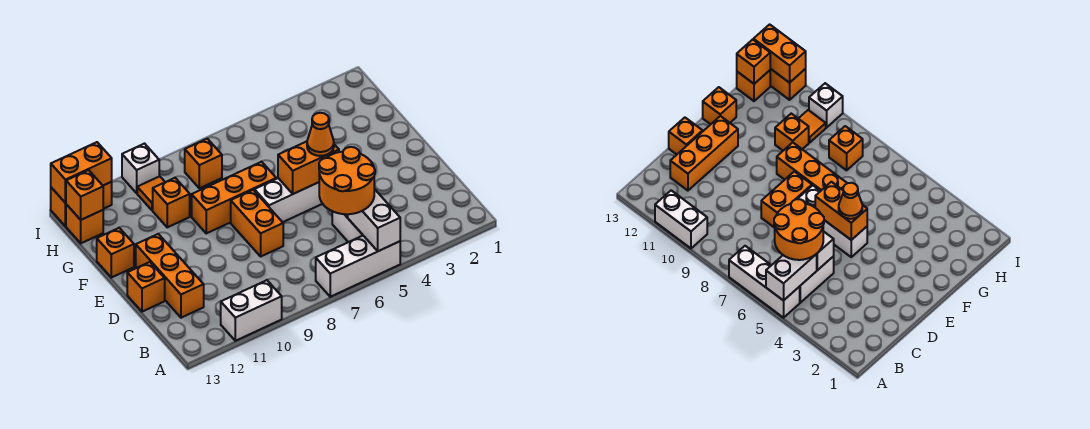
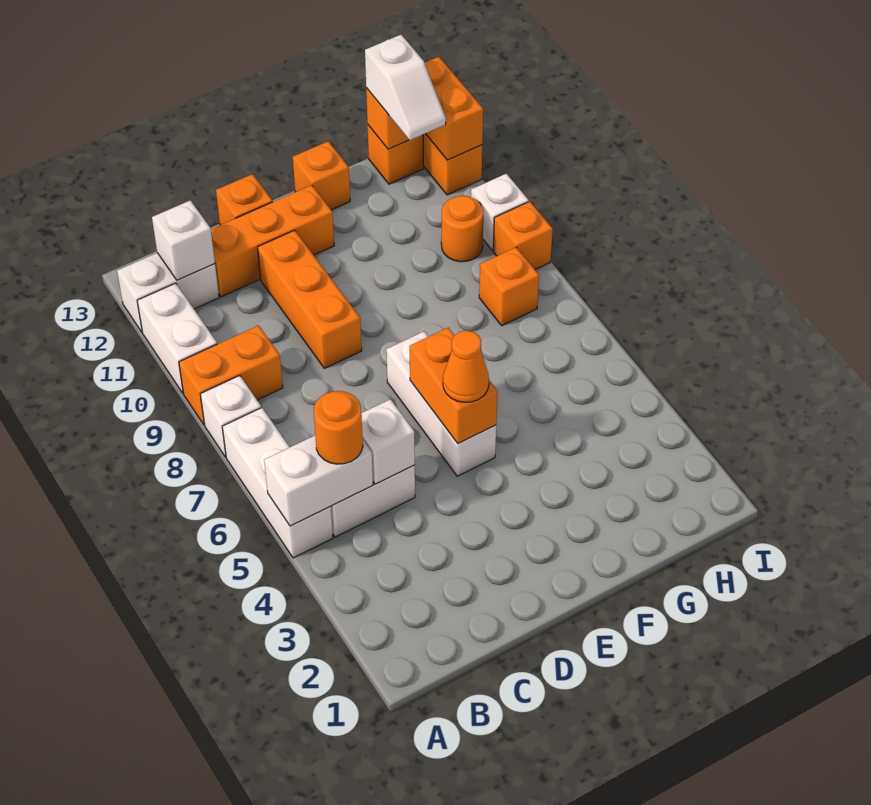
none -> white 1x1 brick [200,376,261,457]
none -> white 1x2 brick [117,253,219,332]
orange 2x2 round brick [319,147,375,214] -> orange 1x1 round brick [314,391,363,464]
none -> white 1x1 brick [152,200,215,280]
orange 1x2 brick [231,190,283,256] -> orange 1x2 brick moved to [179,325,283,425]
orange 1x3 brick [192,162,276,233] -> orange 1x3 brick moved to [258,230,362,368]
orange 1x1 brick [153,178,190,227] -> orange 1x1 brick moved to [493,201,553,270]
orange 1x1 tile [137,176,165,210] -> orange 1x1 round brick [441,196,483,262]
none -> white 1x2 slope [365,35,446,140]

